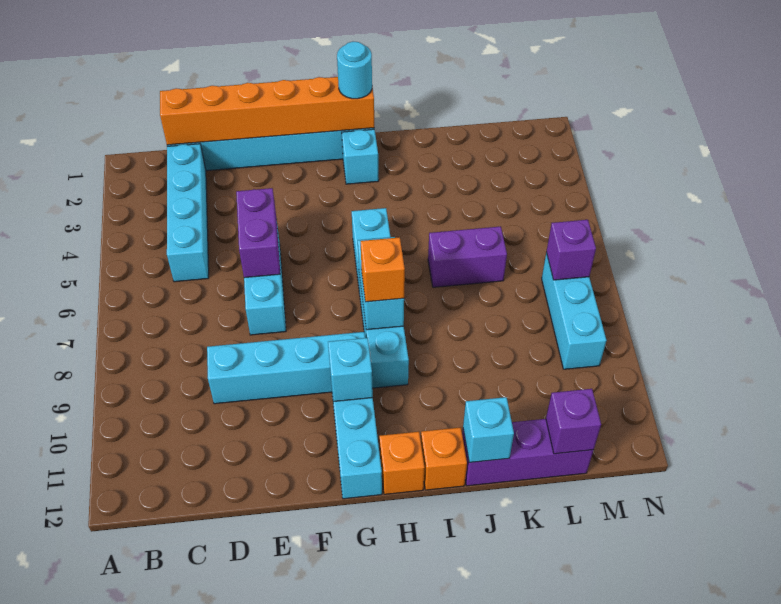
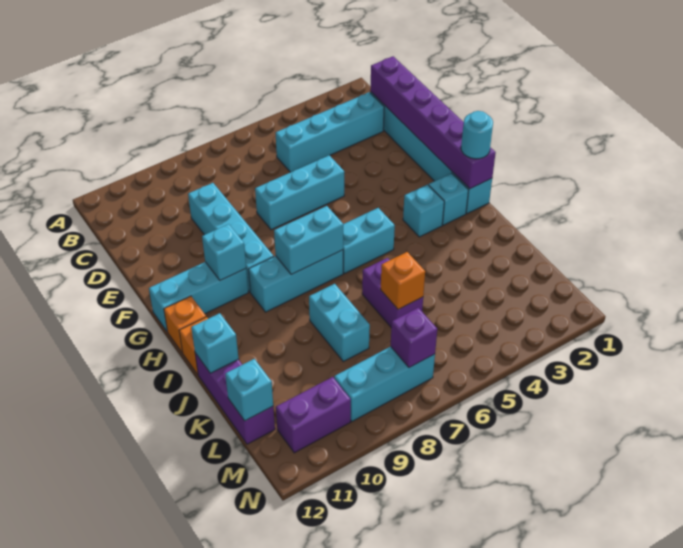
orange 1x6 brick [160,77,374,145] -> purple 1x6 brick [370,56,496,189]
purple 1x2 brick [236,188,280,278] -> purple 1x2 brick moved to [276,377,351,453]
none -> cyan 1x1 brick [403,184,444,237]
orange 1x1 brick [361,237,405,302] -> orange 1x1 brick moved to [381,252,425,309]
none -> cyan 1x2 brick [309,284,370,362]
purple 1x1 brick [546,389,601,454] -> cyan 1x1 brick [225,359,273,421]

